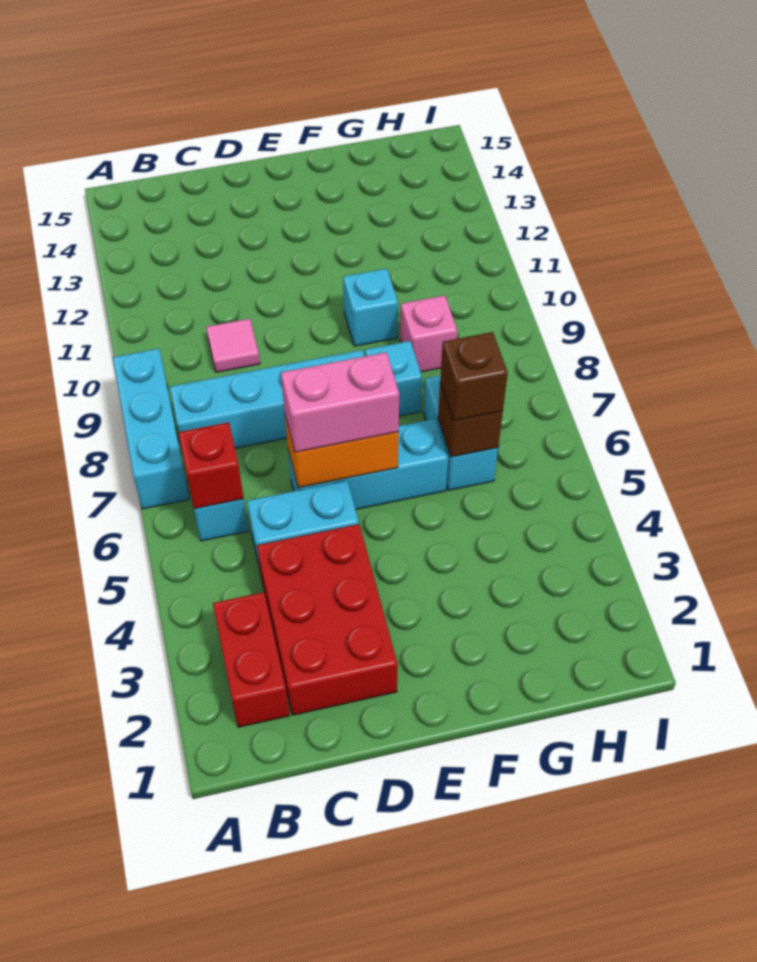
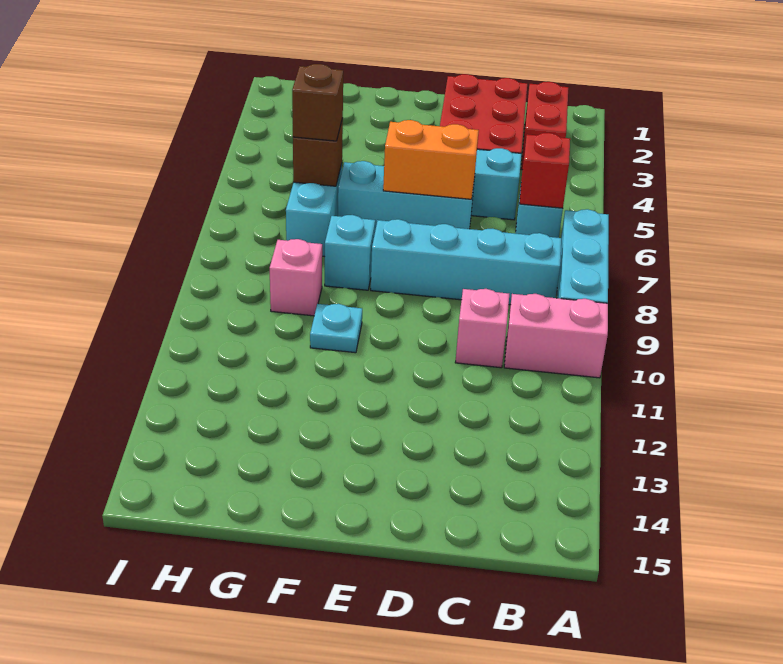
pink 1x1 tile [206,319,260,372] -> pink 1x1 brick [455,289,509,368]
pink 1x2 brick [281,352,399,452] -> pink 1x2 brick moved to [504,294,608,378]
cyan 1x1 brick [343,269,398,346] -> cyan 1x1 plate [310,304,362,353]

